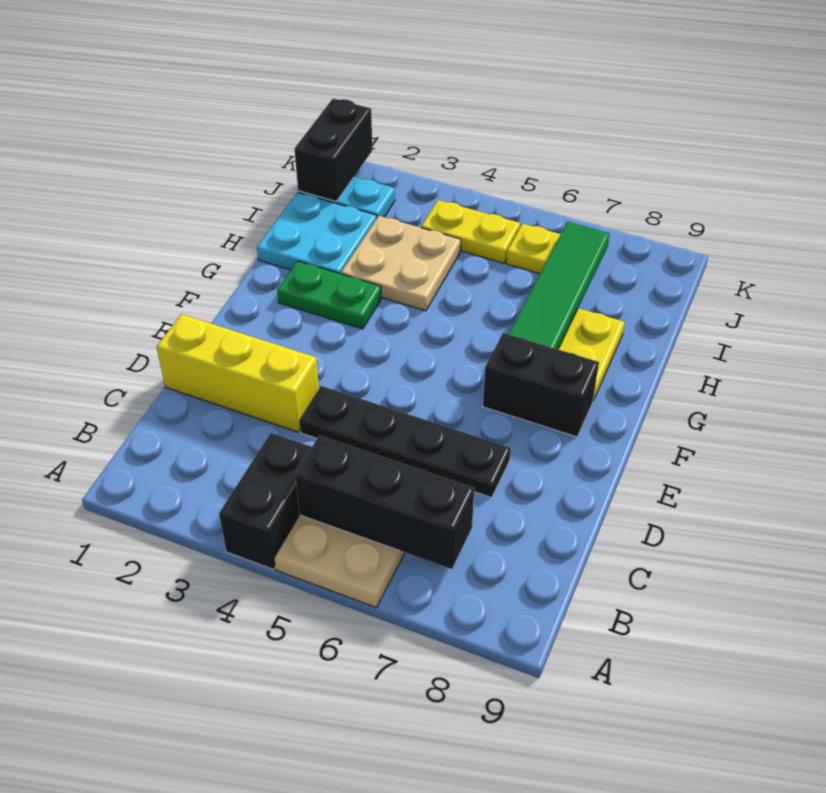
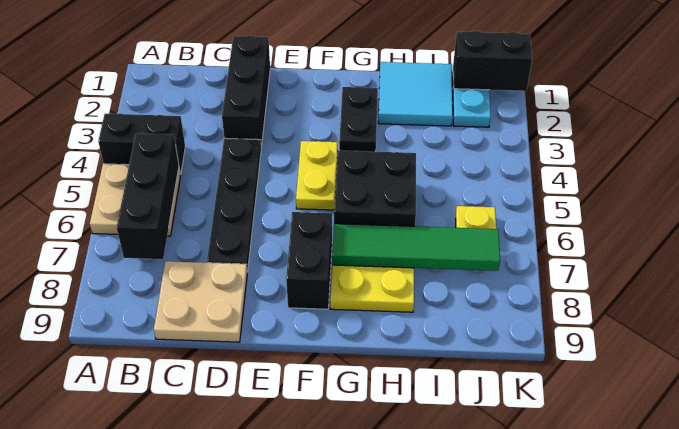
yellow 1x3 brick [157,314,319,432] -> black 1x3 brick [222,35,270,148]
green 1x2 plate [277,261,381,329] -> black 1x2 plate [339,87,378,152]
none -> black 2x2 brick [334,150,416,226]
cyan 2x2 plate [257,192,377,274] -> cyan 2x2 tile [378,62,453,126]
tan 2x2 plate [341,216,461,311] -> tan 2x2 plate moved to [154,261,247,342]
yellow 1x2 plate [421,200,520,263] -> yellow 1x2 plate moved to [296,141,338,210]

